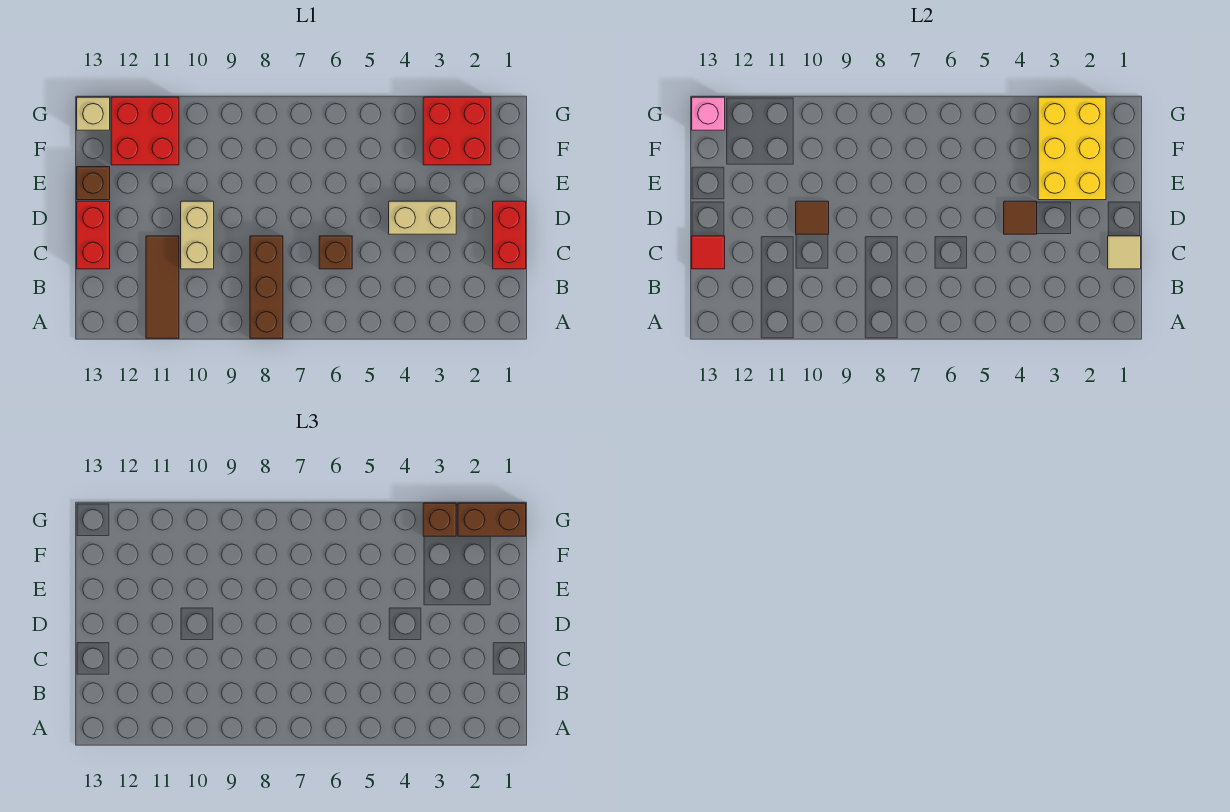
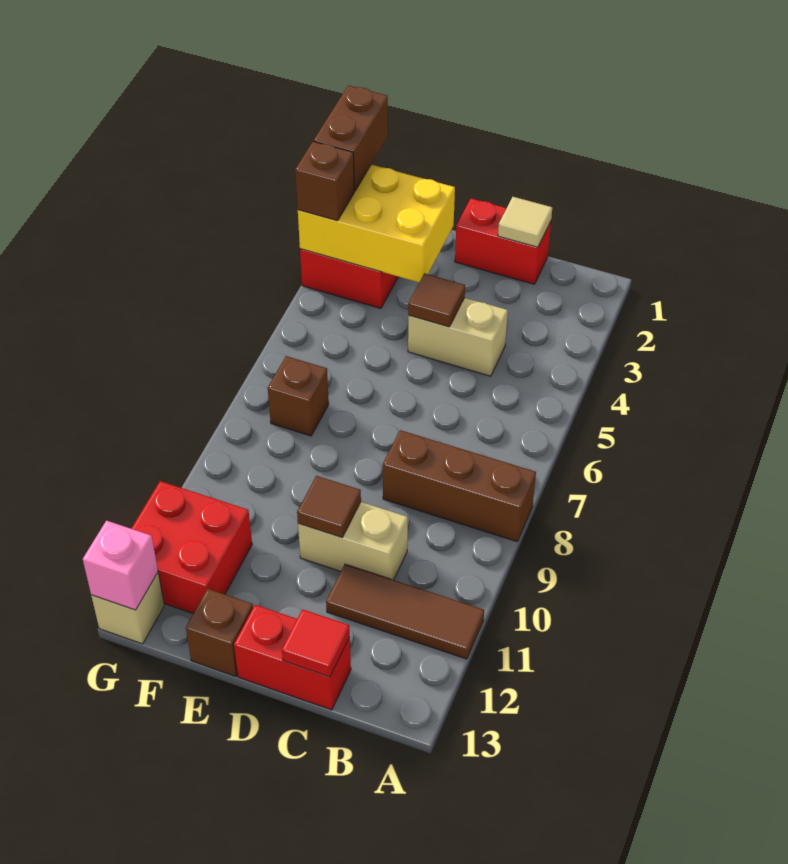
brown 1x1 brick [319,236,352,269] -> brown 1x1 brick moved to [268,356,329,436]
tan 1x2 brick [389,201,456,234] -> tan 1x2 brick turned to [408,298,508,376]

